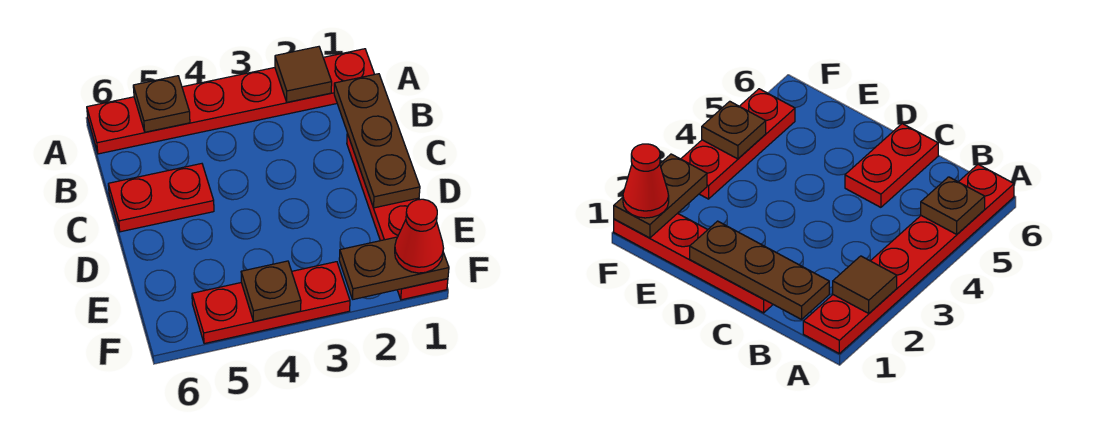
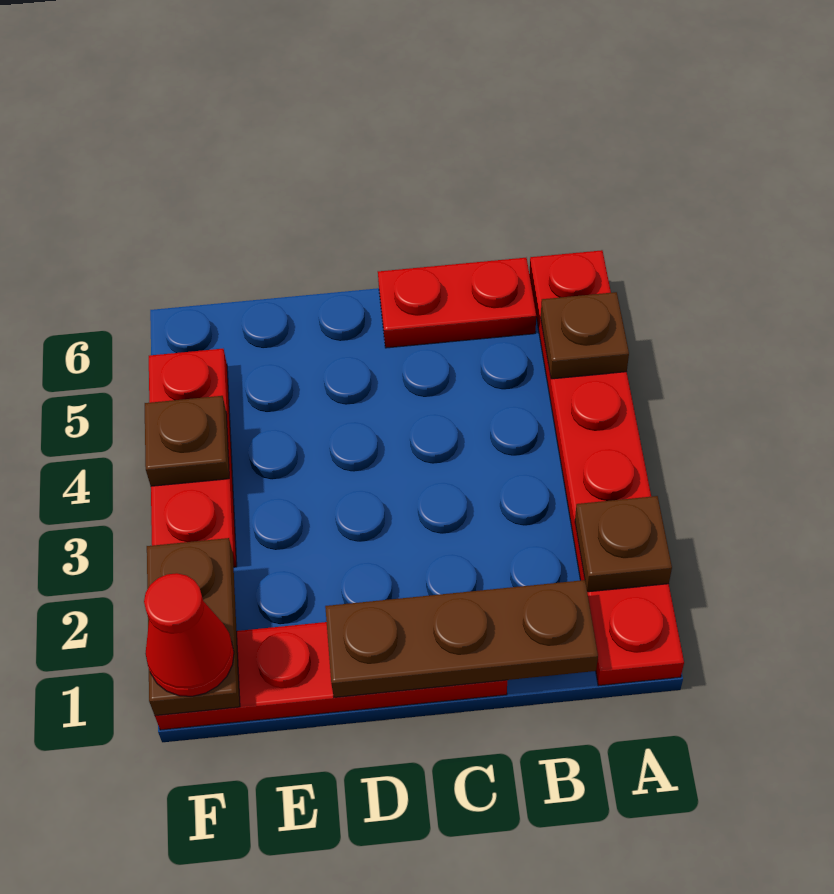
brown 1x1 tile [275,47,332,102] -> brown 1x1 plate [575,496,672,592]
red 1x2 plate [108,164,214,232] -> red 1x2 plate turned to [378,258,536,348]

